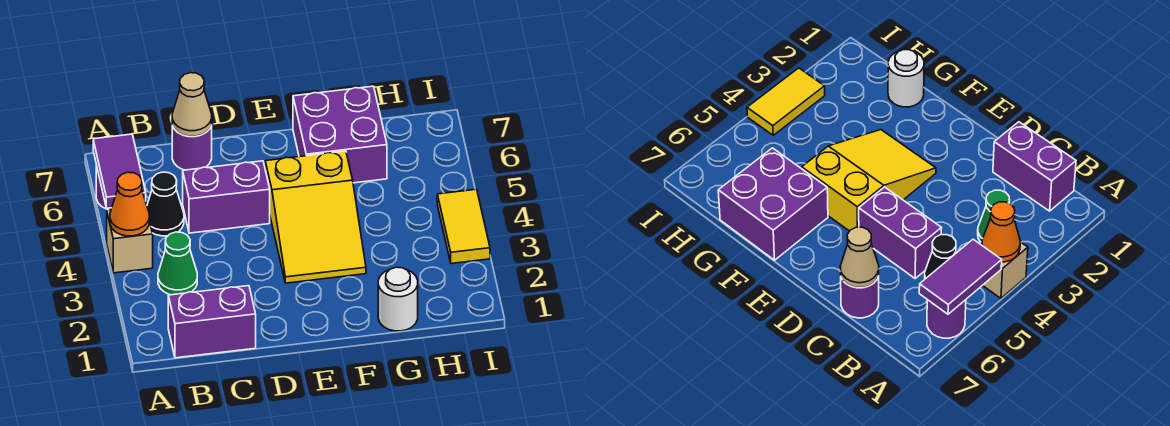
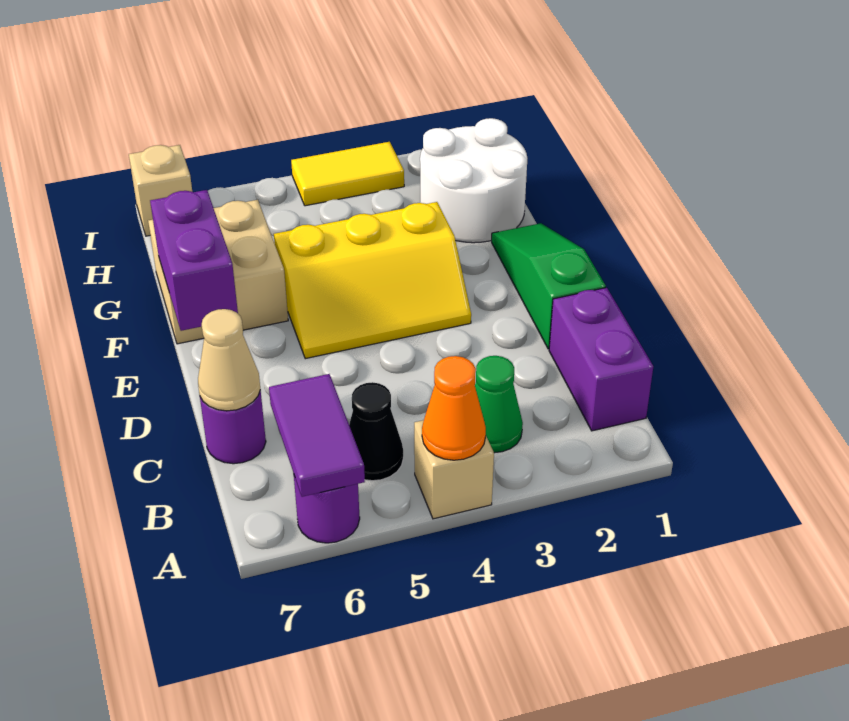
purple 1x2 tile [93,134,146,208] -> purple 1x2 tile turned to [269,374,365,497]
purple 1x2 brick [183,161,270,233] -> purple 1x2 brick moved to [150,190,238,331]
none -> green 1x3 slope [492,223,606,349]
yellow 2x3 slope [265,151,366,283] -> yellow 2x3 slope turned to [274,202,471,359]
purple 2x2 brick [293,86,387,183] -> tan 2x2 brick [148,200,288,344]
white 1x1 round brick [378,267,418,331] -> white 2x2 round brick [420,118,527,243]
none -> tan 1x1 brick [129,145,192,236]

